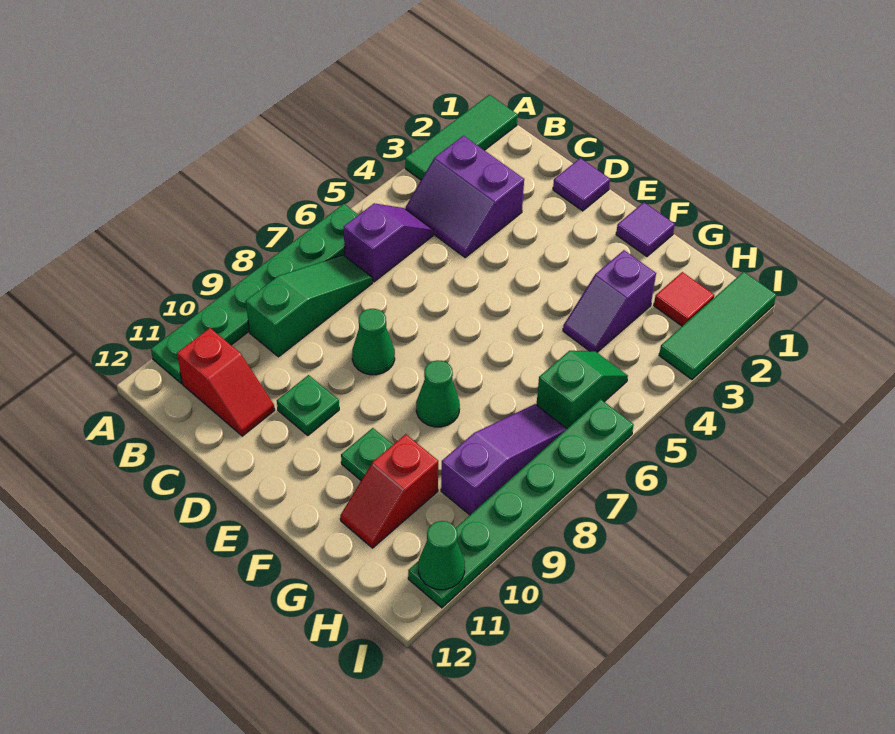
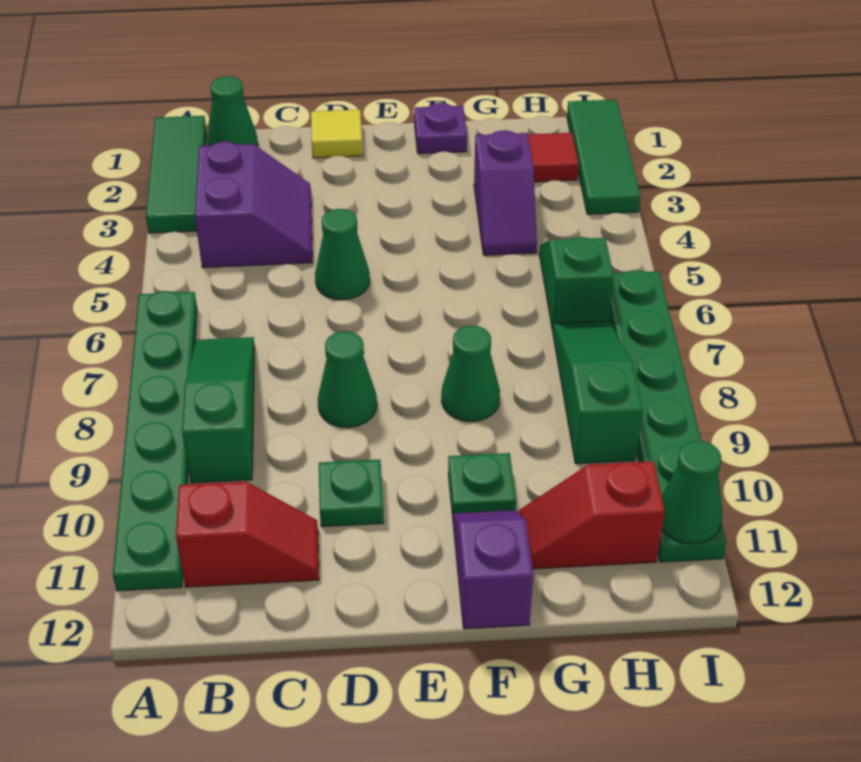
none -> green 1x1 cone [207,76,258,147]
purple 2x2 slope [406,136,524,257] -> purple 2x2 slope turned to [195,142,312,268]
purple 1x2 slope [344,203,433,282] -> purple 1x2 slope moved to [453,510,533,629]
purple 1x1 tile [553,158,610,211] -> yellow 1x1 tile [311,110,363,158]
none -> green 1x1 cone [315,209,370,300]
purple 1x1 tile [616,202,675,256] -> purple 1x1 plate [414,103,467,154]
red 1x2 slope [340,434,438,548] -> red 1x2 slope turned to [519,461,665,569]
purple 1x3 slope [441,404,567,515] -> green 1x3 slope [553,321,643,464]

